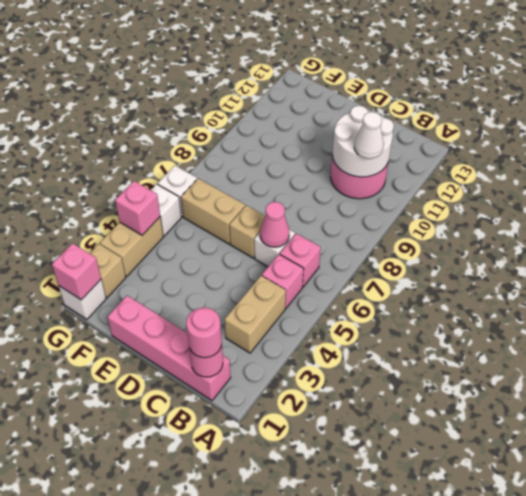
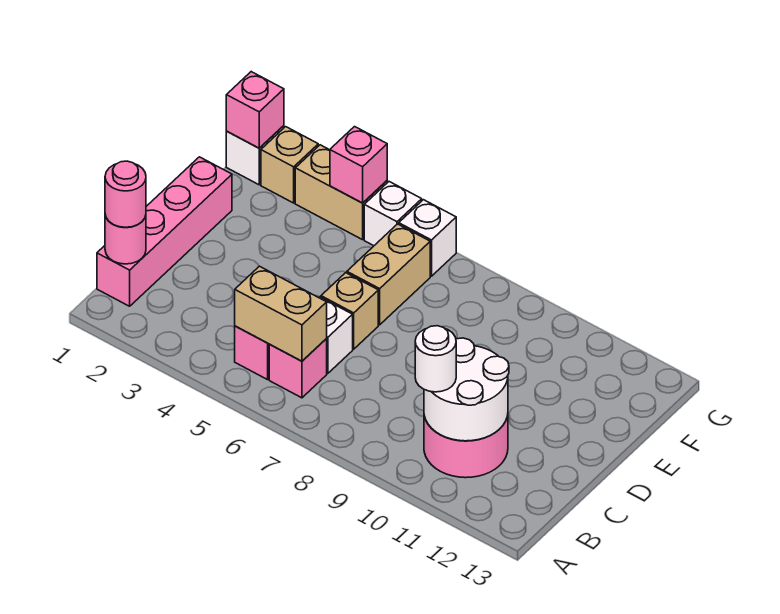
tan 1x2 brick [225,276,286,353] -> tan 1x2 brick moved to [235,266,327,361]
white 1x1 cone [354,112,384,159] -> white 1x1 round brick [415,326,456,392]
pink 1x1 cone [260,202,289,247] -> none

